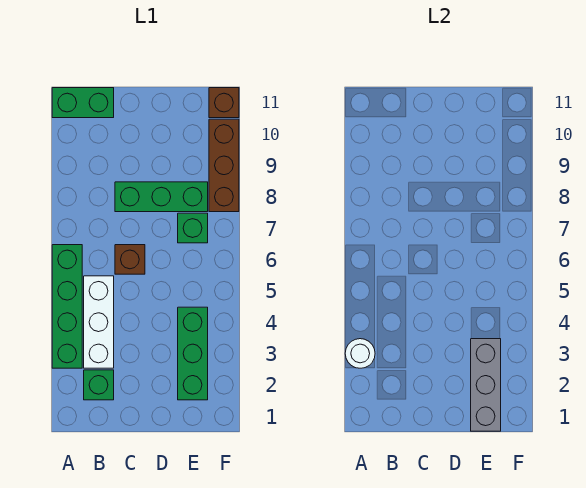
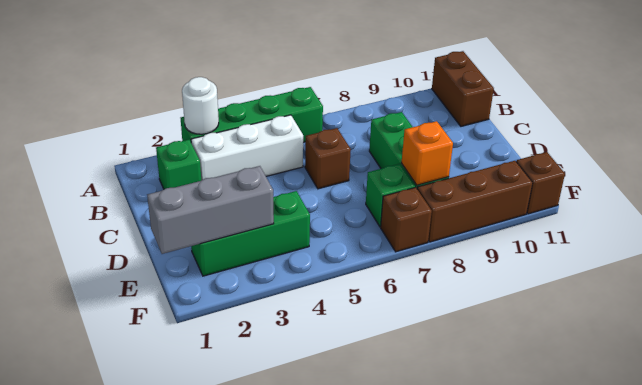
green 1x2 brick [52,88,114,118] -> brown 1x2 brick [432,51,494,126]
none -> orange 1x1 brick [402,121,453,185]
none -> brown 1x1 brick [381,187,432,252]

